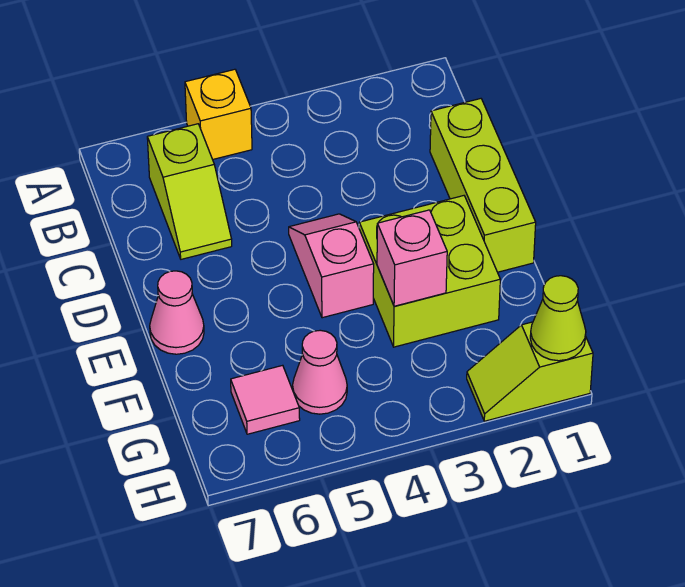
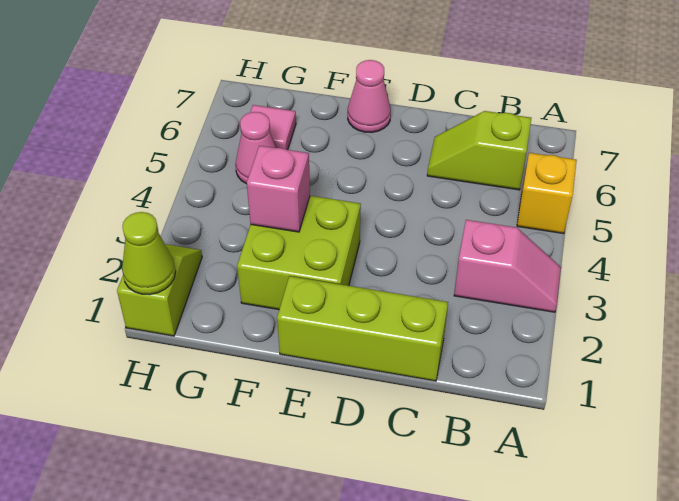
pink 1x2 slope [289,214,374,318] -> pink 1x2 slope moved to [454,220,561,312]

